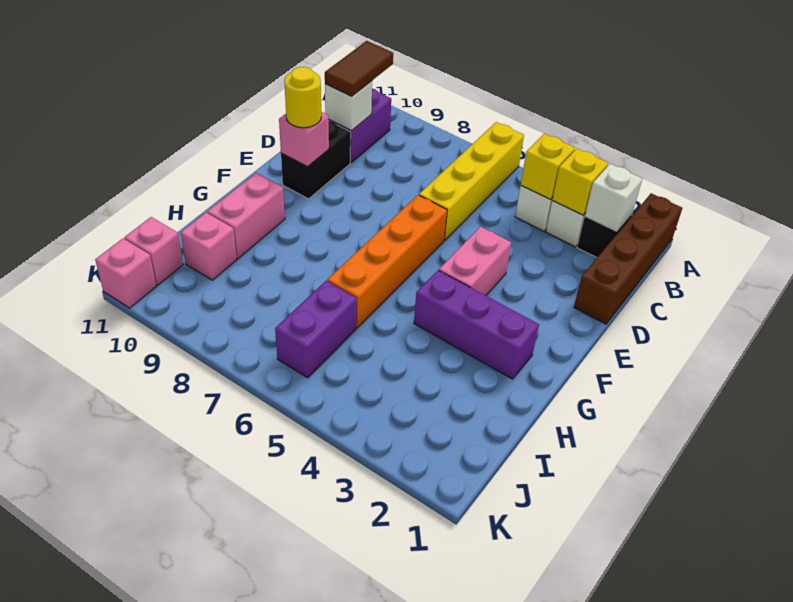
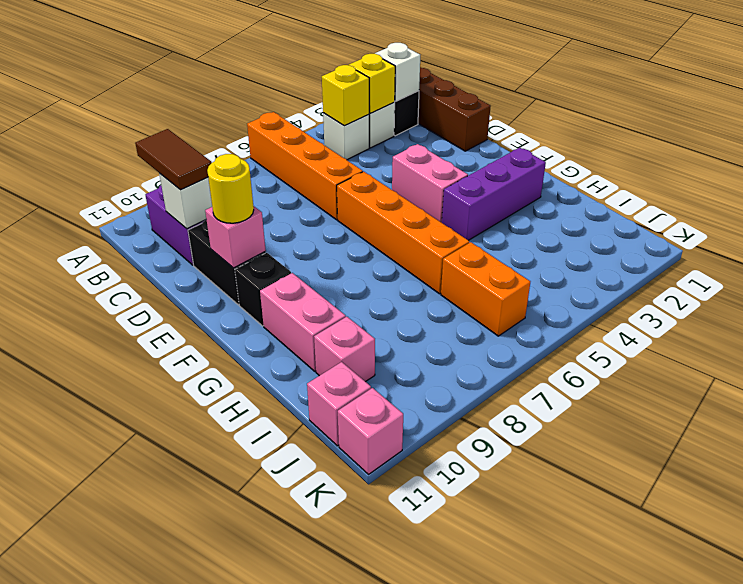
yellow 1x4 brick [419,122,524,240] -> orange 1x4 brick [247,112,363,220]
none -> black 1x1 brick [235,253,291,326]
purple 1x2 brick [275,281,357,378] -> orange 1x2 brick [441,242,530,336]

